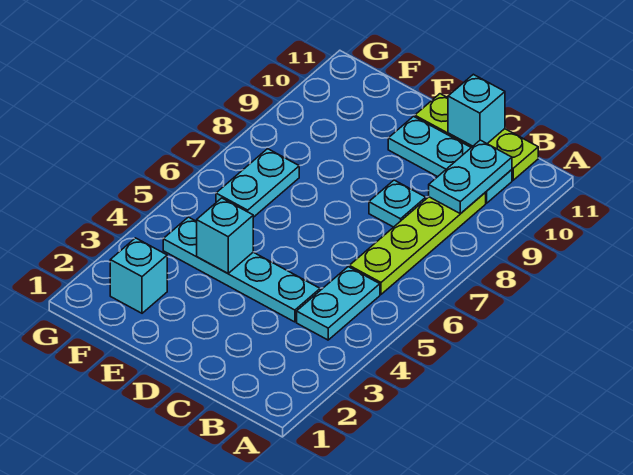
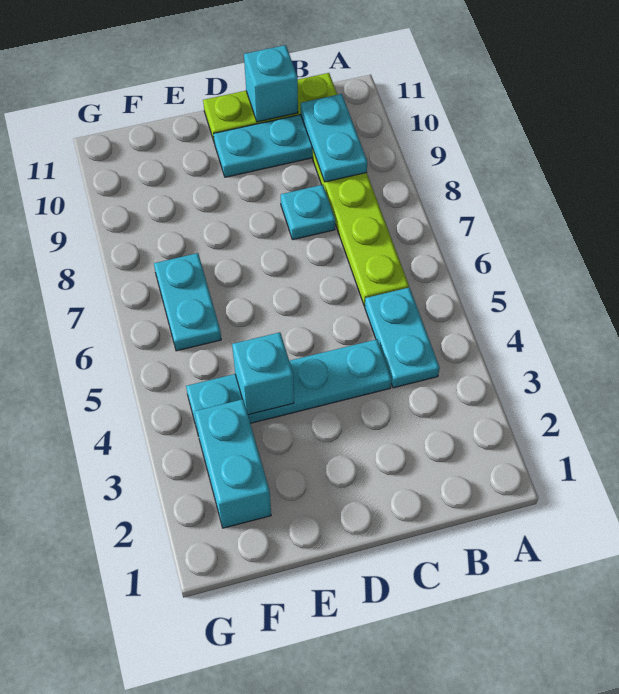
cyan 1x1 brick [110,238,167,313] -> cyan 1x2 brick [194,399,271,528]

